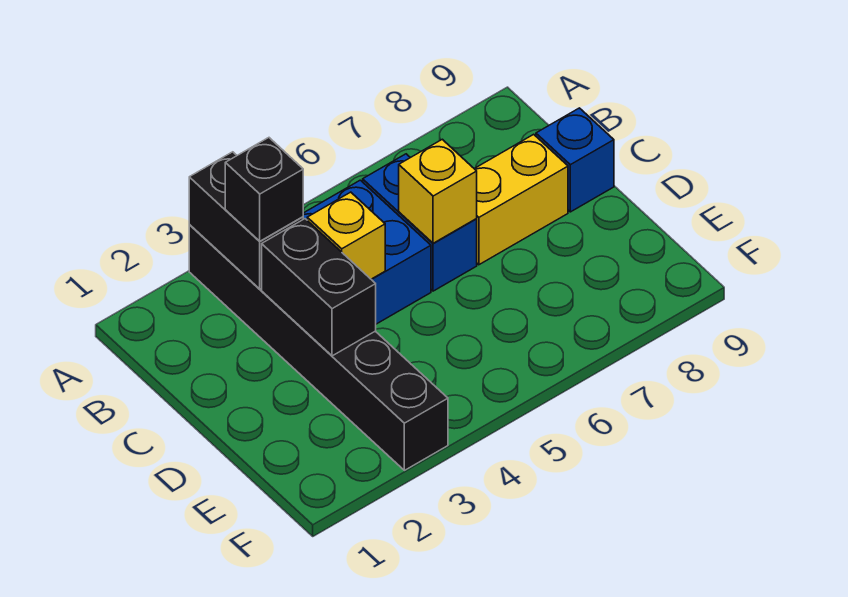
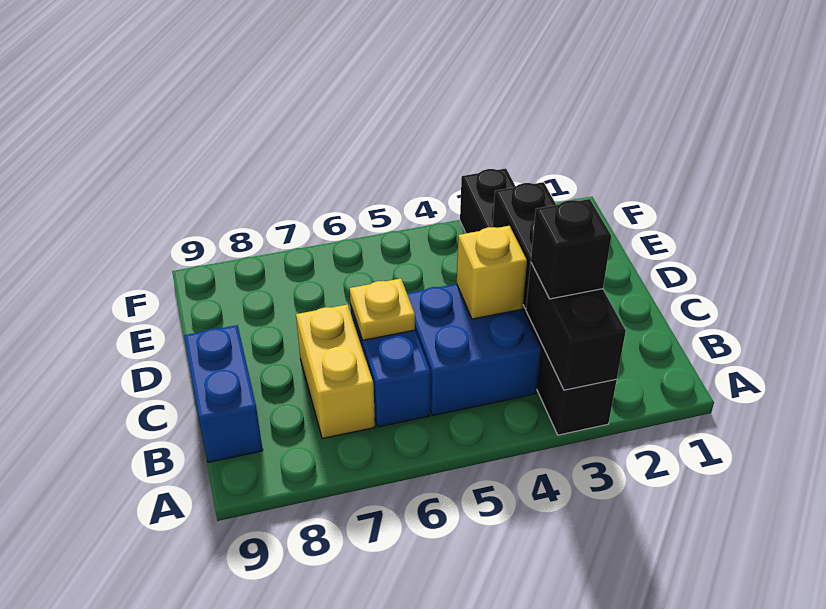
yellow 1x1 brick [399,139,477,243] -> yellow 1x1 plate [350,279,415,340]
yellow 1x2 brick [475,134,568,265] -> yellow 1x2 brick turned to [296,304,375,439]
blue 1x1 brick [536,108,614,212] -> blue 1x2 brick [184,325,263,462]

